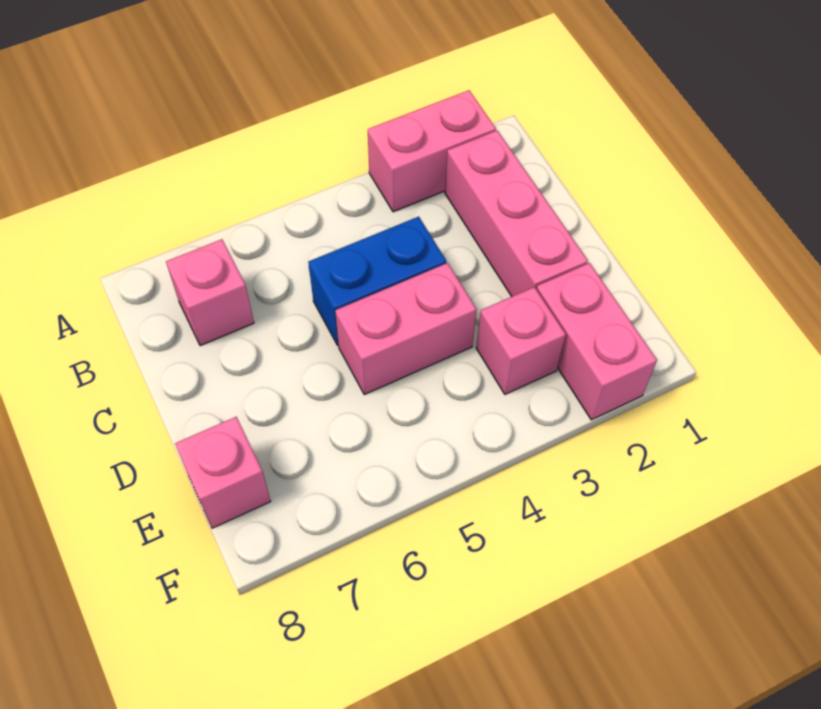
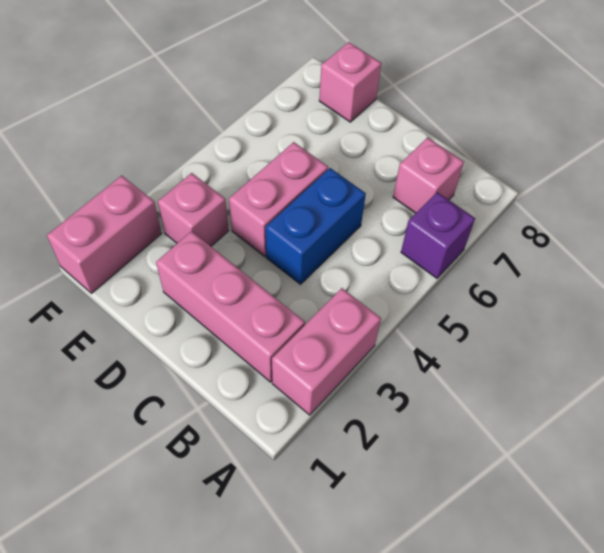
none -> purple 1x1 brick [401,192,475,278]
pink 1x2 brick [537,263,657,420] -> pink 1x2 brick turned to [47,176,162,293]

